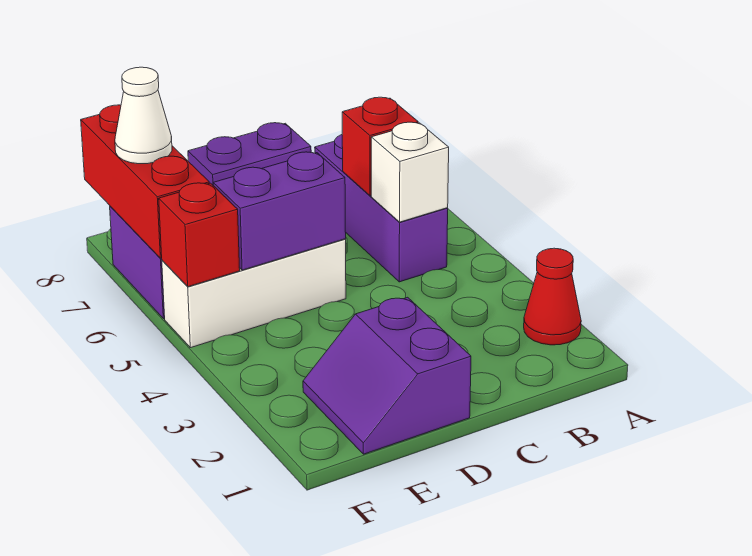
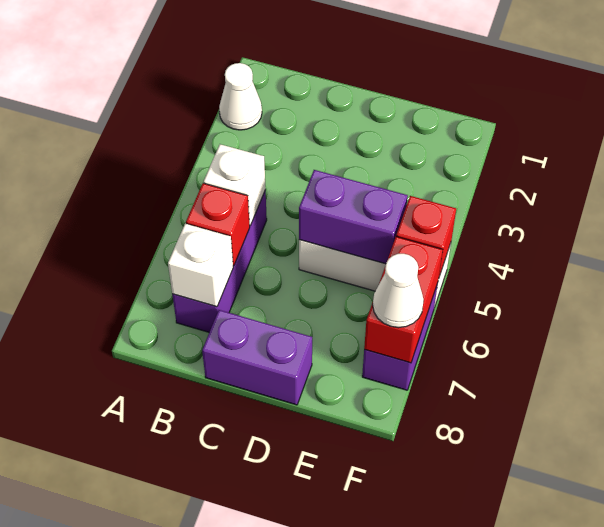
red 1x1 cone [524,248,581,345] -> white 1x1 cone [219,63,262,130]
none -> white 1x1 brick [168,224,233,307]
purple 2x2 slope [303,297,471,454] -> none
red 1x3 brick [81,105,209,258] -> red 1x2 brick [364,237,443,363]

